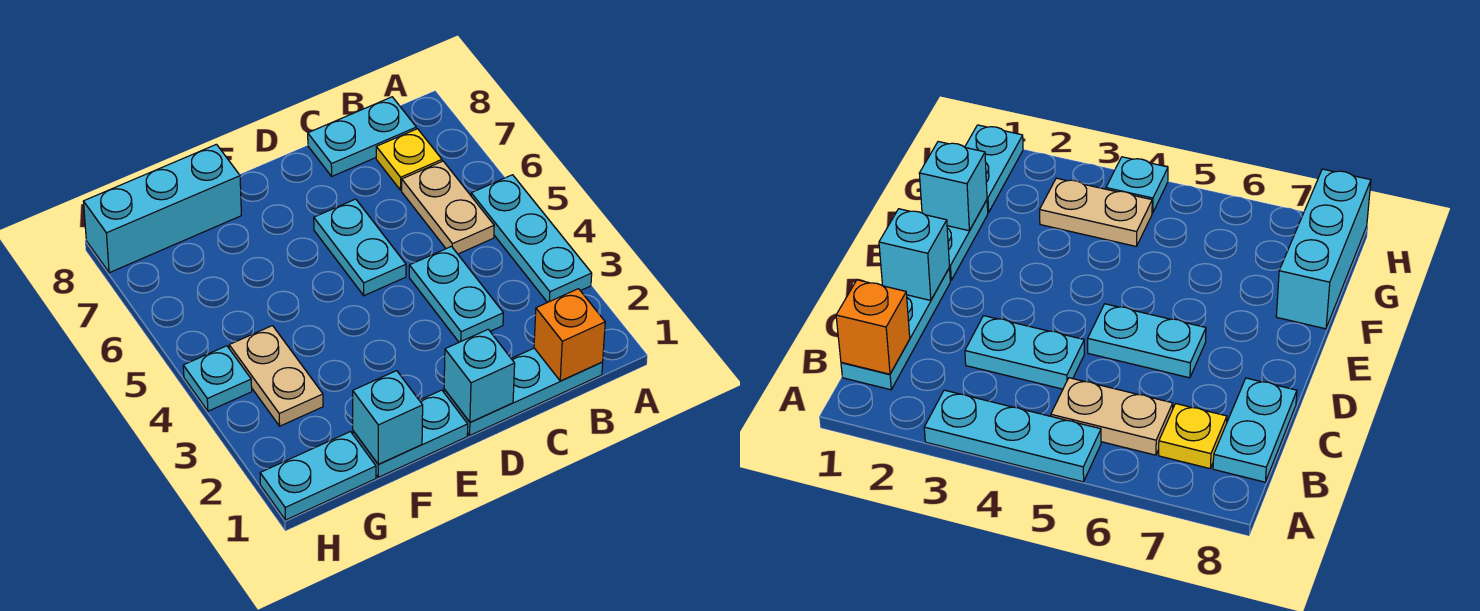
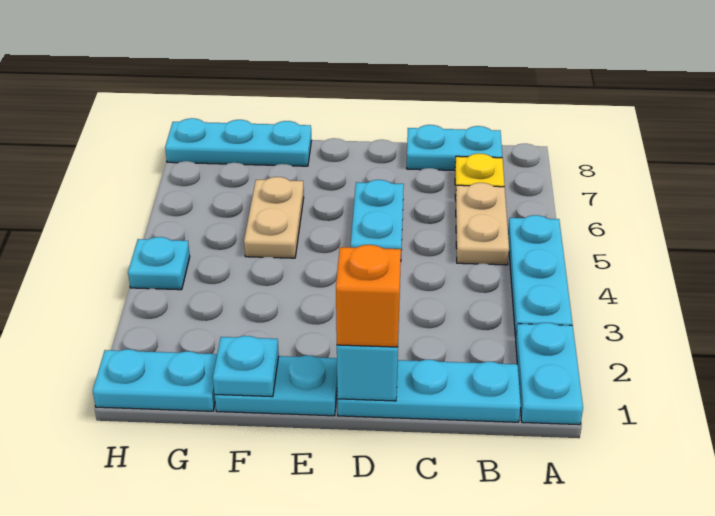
orange 1x1 brick [534,289,605,381] -> orange 1x1 brick moved to [336,245,401,347]
cyan 1x2 plate [409,246,503,342] -> cyan 1x2 plate moved to [516,323,583,425]
cyan 1x1 brick [353,371,423,464] -> cyan 1x1 plate [213,336,279,397]
cyan 1x3 brick [83,144,241,273] -> cyan 1x3 plate [165,118,311,166]
tan 1x2 plate [229,326,323,426] -> tan 1x2 plate moved to [244,177,304,258]

